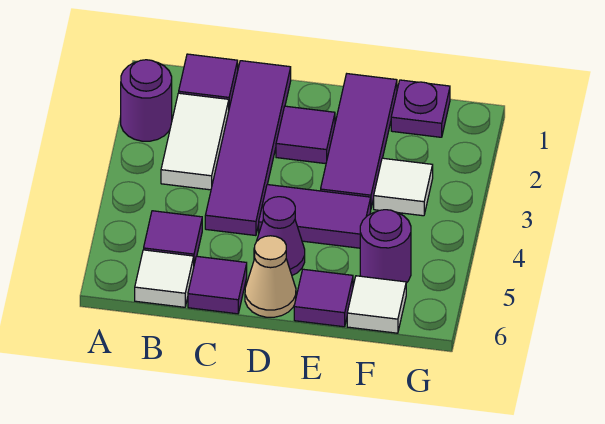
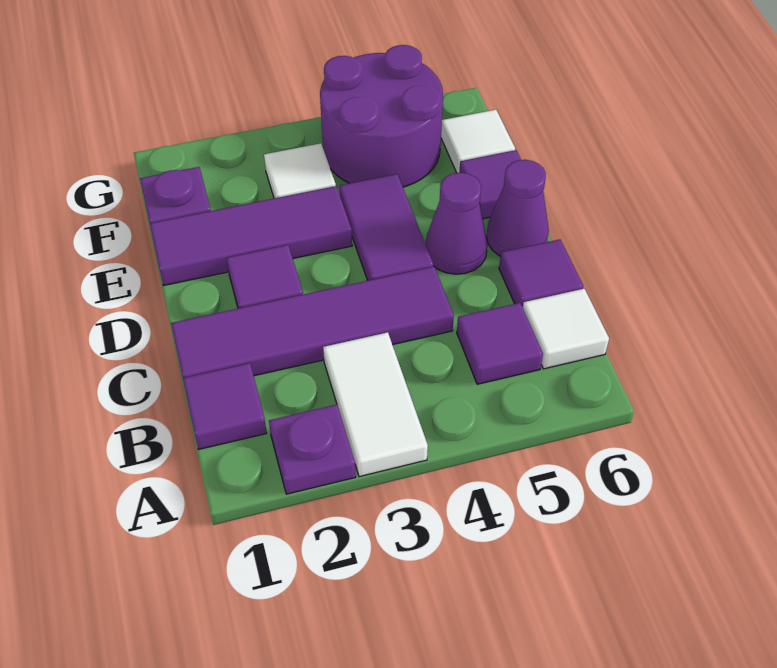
purple 1x1 round brick [121,60,172,141] -> purple 1x1 plate [269,405,356,494]
white 1x2 tile [161,93,229,190] -> white 1x2 tile turned to [323,332,428,477]
tan 1x1 cone [245,236,296,317] -> purple 1x1 cone [486,160,549,256]
purple 1x1 round brick [360,210,411,283] -> purple 2x2 round brick [320,45,443,187]

